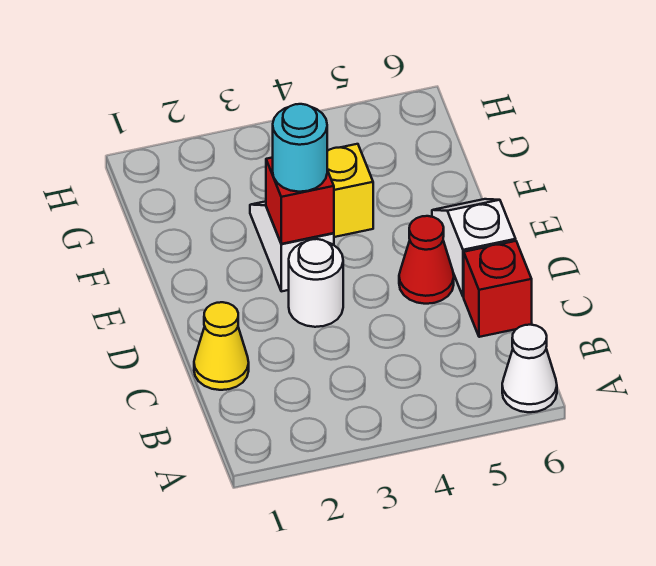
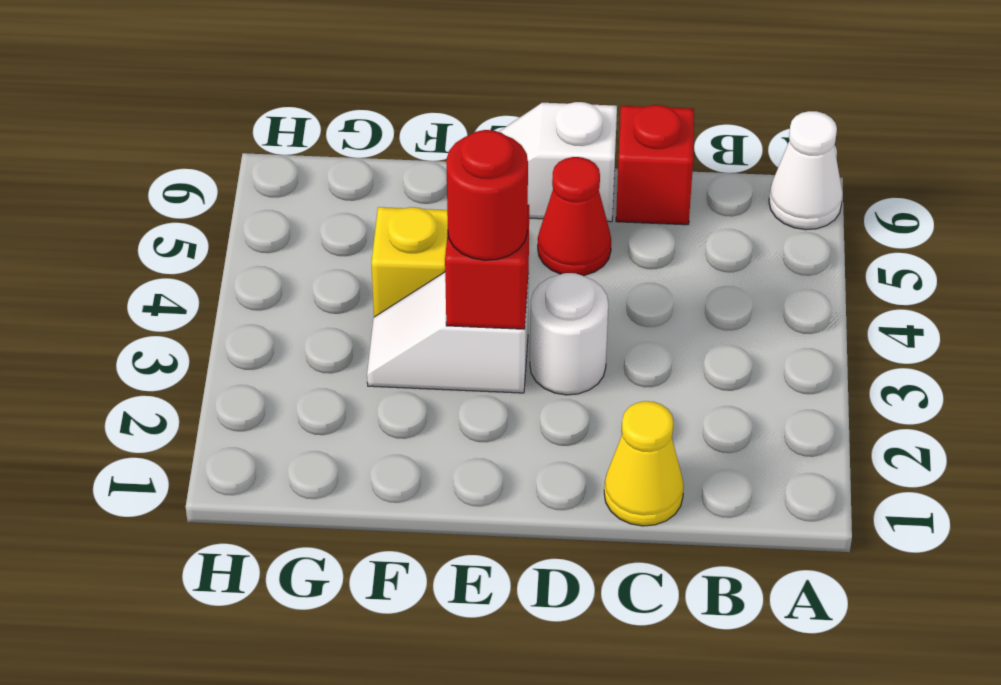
cyan 1x1 round brick [273,104,327,192] -> red 1x1 round brick [446,130,528,260]

